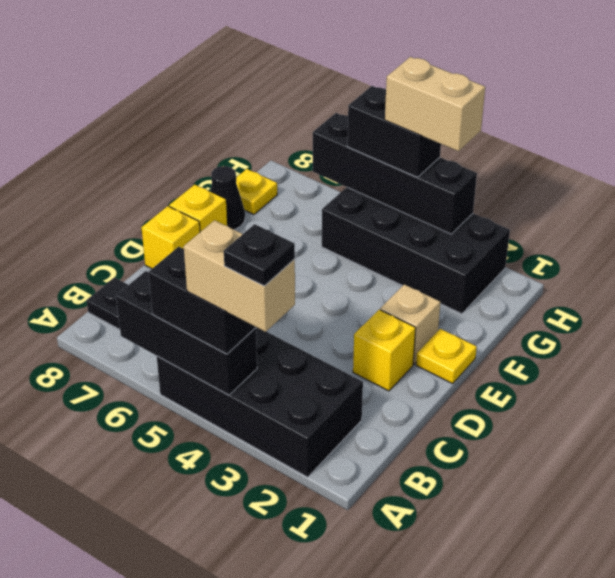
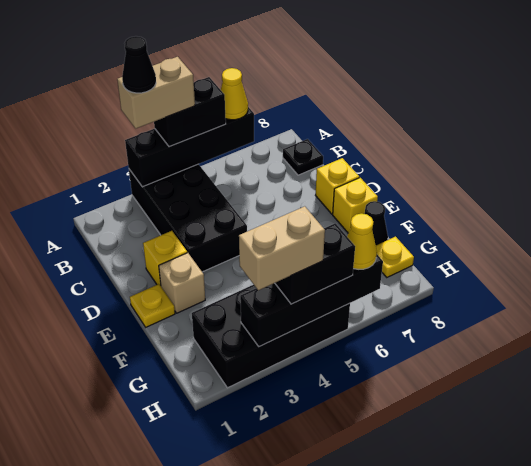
black 2x4 brick [157,327,363,477] -> black 2x4 brick turned to [129,164,247,272]
black 1x1 plate [224,224,295,286] -> black 1x1 cone [122,36,156,93]
black 1x3 brick [116,271,257,395] -> black 1x4 brick [125,107,254,187]
none -> yellow 1x1 cone [221,68,248,120]
none -> yellow 1x1 cone [347,214,377,269]

